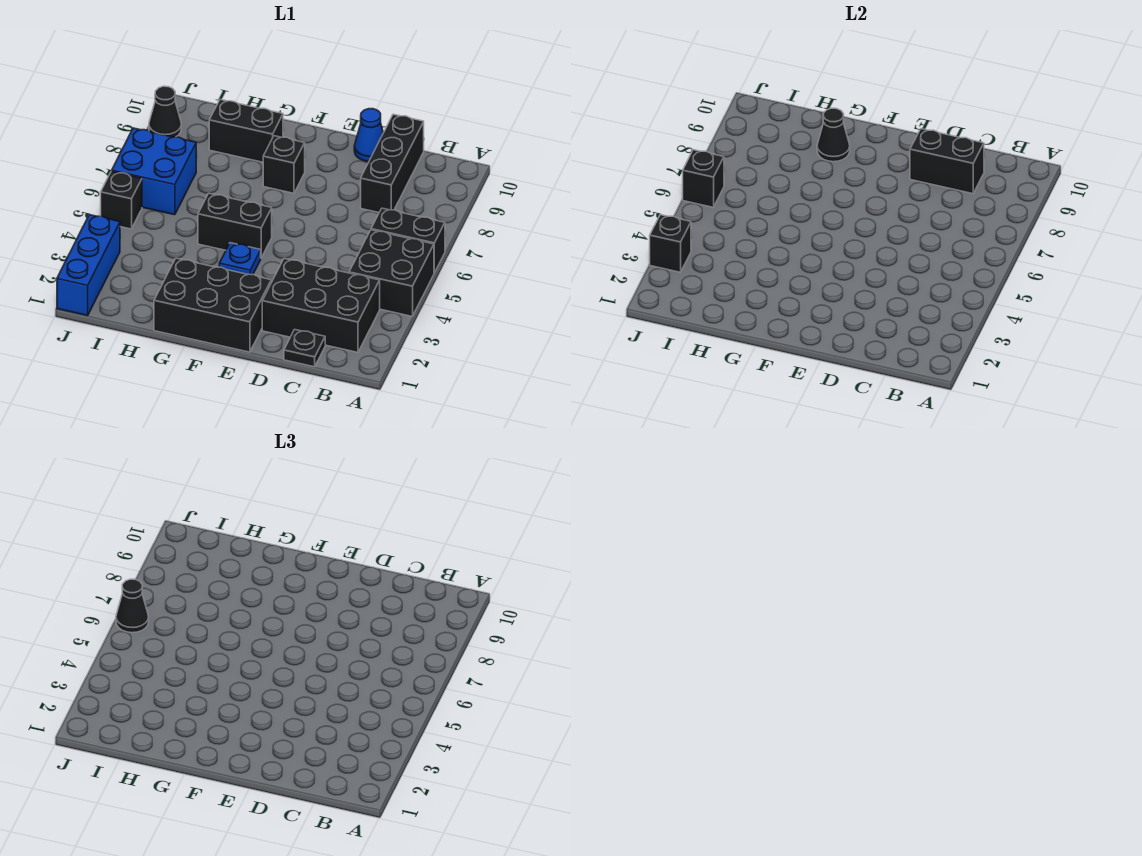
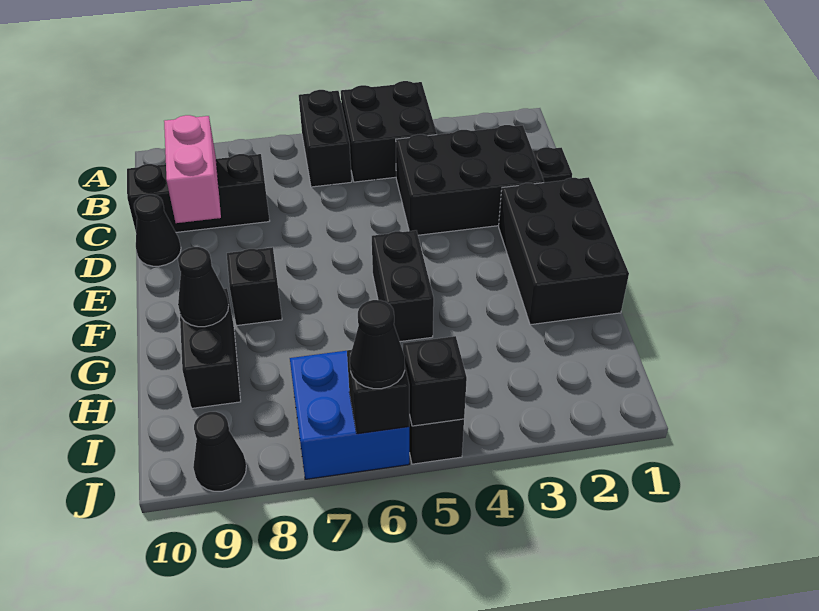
black 2x3 brick [262,259,380,352] -> black 2x3 brick turned to [396,125,544,235]
black 1x2 brick [910,129,984,194] -> pink 1x2 brick [164,115,221,223]
blue 1x1 cone [354,109,383,162] -> black 1x1 cone [134,194,181,266]
blue 1x1 plate [219,243,261,275] -> none
blue 1x3 brick [57,215,120,316] -> none
black 1x1 brick [650,215,691,272] -> black 1x1 brick moved to [403,336,467,426]

